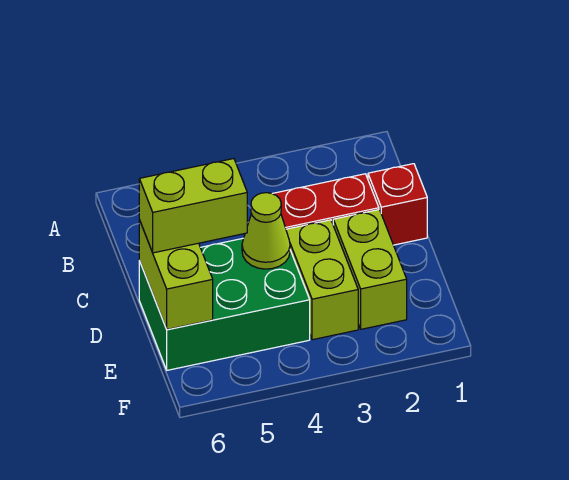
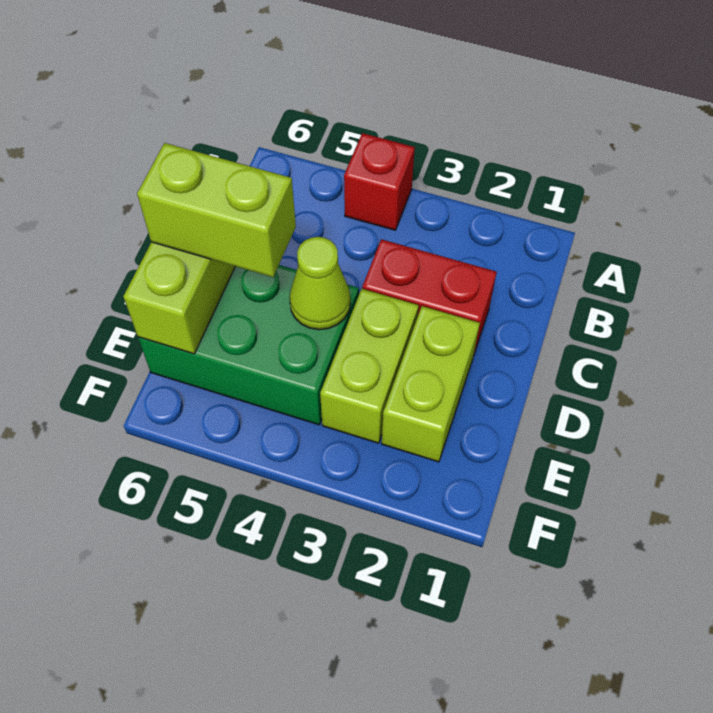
red 1x1 brick [368,164,427,245] -> red 1x1 brick moved to [344,133,415,230]

